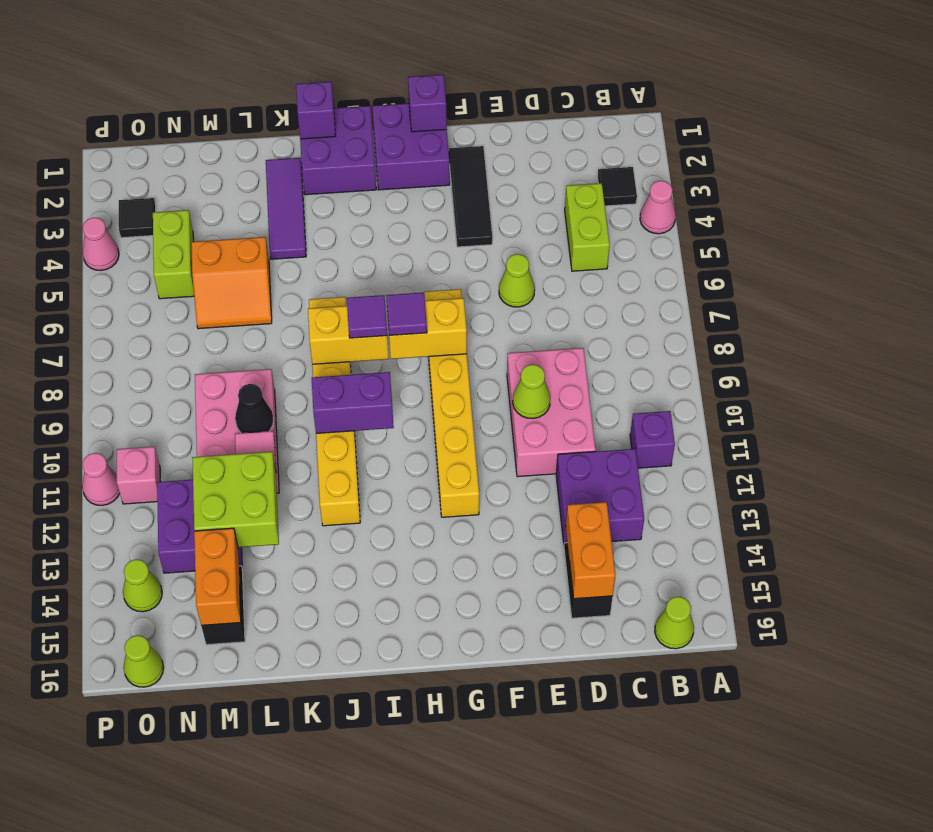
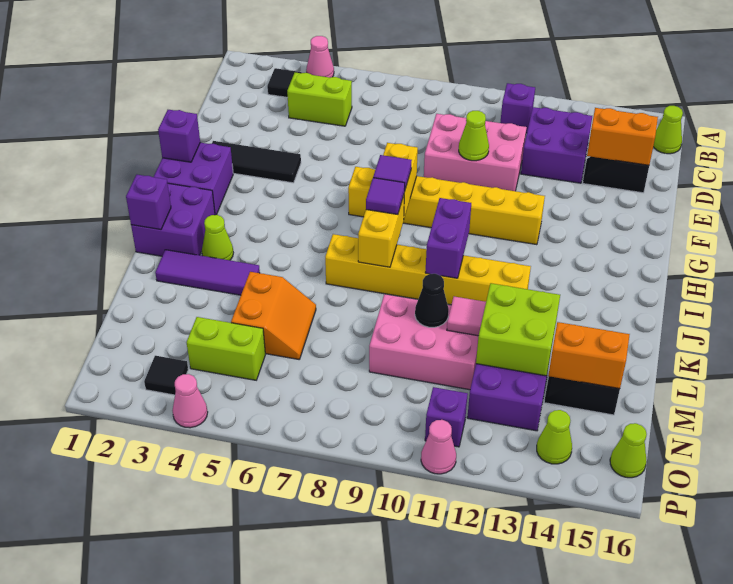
lime 1x1 cone [499,254,535,307] -> lime 1x1 cone moved to [202,215,233,260]
pink 1x1 brick [117,447,160,504] -> purple 1x1 brick [425,387,468,447]

